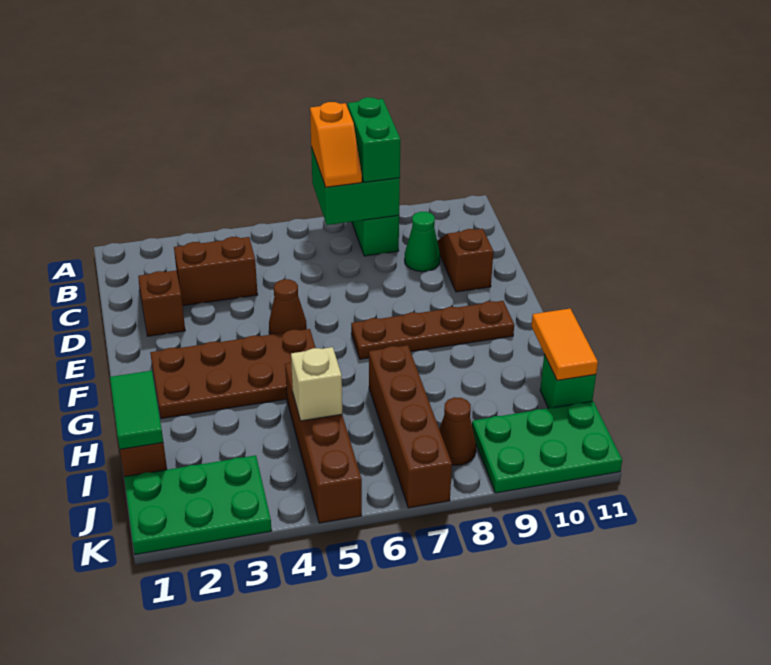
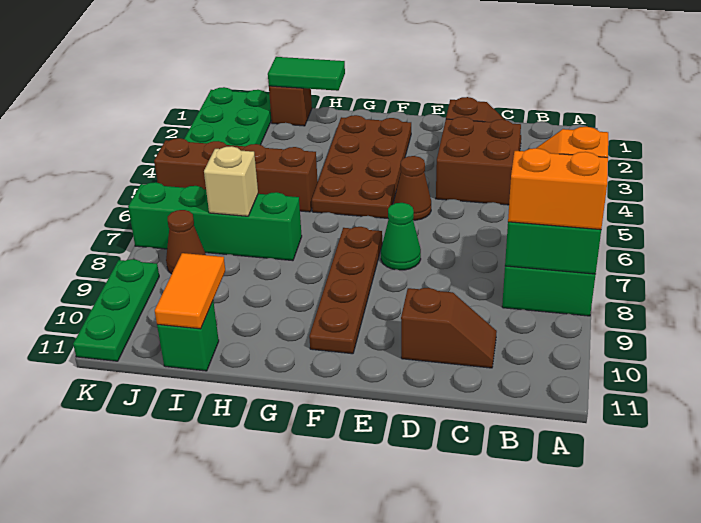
green 1x2 brick [348,97,401,182] -> orange 1x2 brick [508,148,608,230]
brown 1x2 brick [174,237,258,306] -> brown 2x2 brick [436,117,521,205]
green 1x1 cone [404,212,440,272] -> green 1x1 cone moved to [381,203,421,270]
brown 1x4 brick [369,345,452,508] -> green 1x4 brick [128,182,302,261]
orange 1x2 tile [531,309,598,380] -> orange 1x2 tile turned to [155,253,225,329]
tan 1x1 brick [291,347,342,421] -> tan 1x1 brick moved to [204,146,258,216]
green 2x3 plate [472,401,622,493] -> green 1x3 plate [73,259,159,361]

